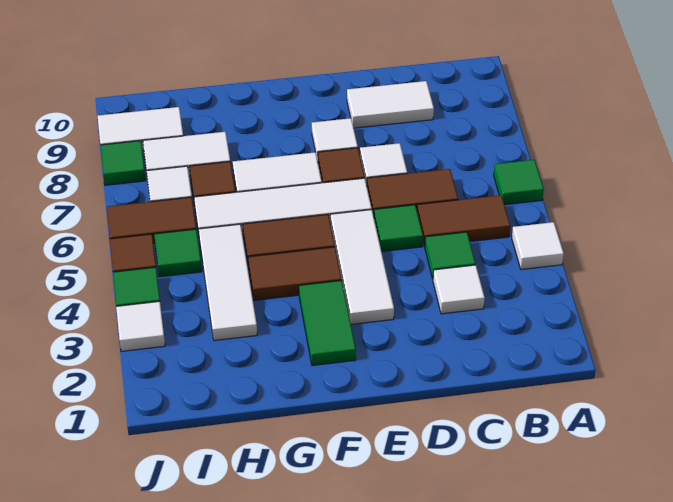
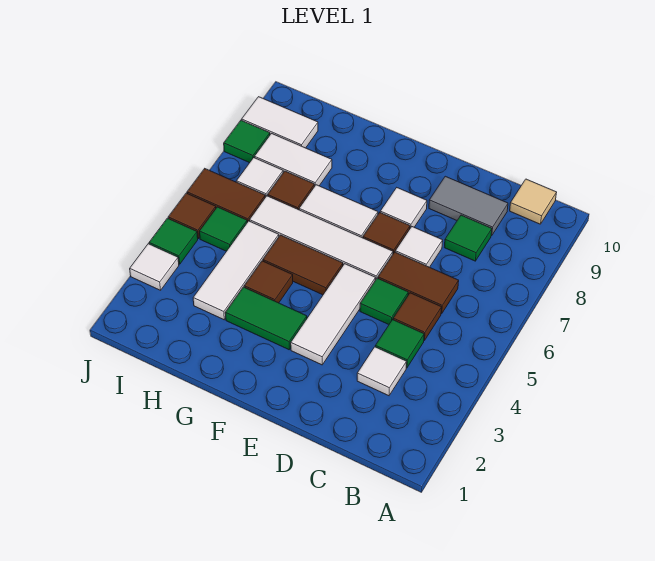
white 1x1 tile [512,222,564,270] -> none
green 1x1 tile [494,160,544,205] -> green 1x1 tile moved to [444,215,492,261]
brown 1x2 tile [417,195,510,246] -> brown 1x1 tile [393,293,442,341]
none -> tan 1x1 tile [510,179,557,224]
white 1x2 tile [347,81,434,128] -> grey 1x2 tile [429,176,508,236]
green 1x2 tile [299,280,356,366] -> green 1x2 tile turned to [225,287,307,350]
brown 1x2 tile [248,247,342,300] -> brown 1x1 tile [244,261,293,303]

